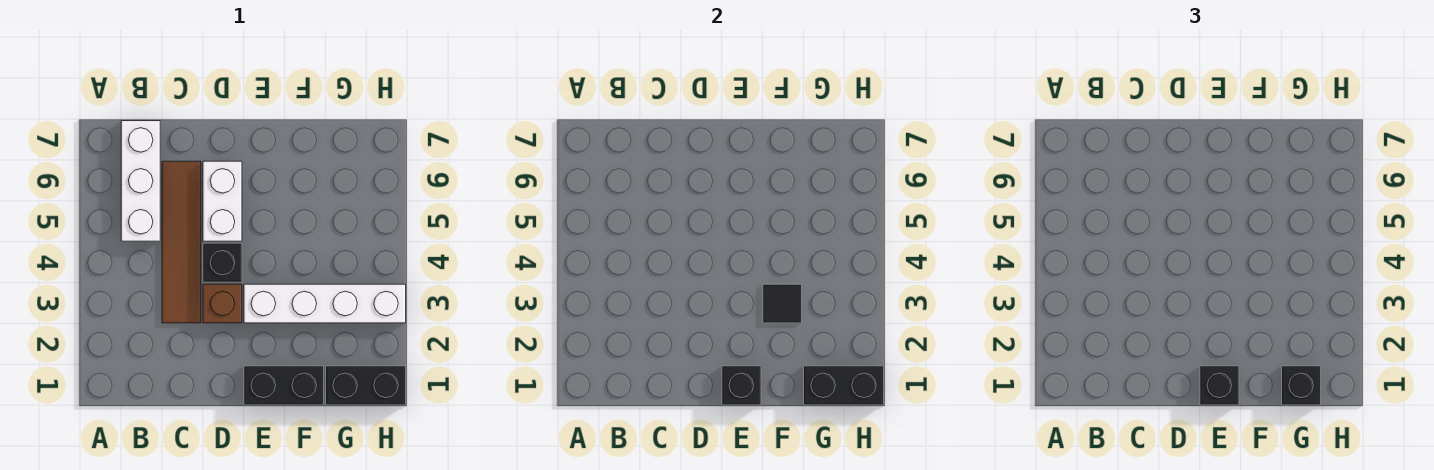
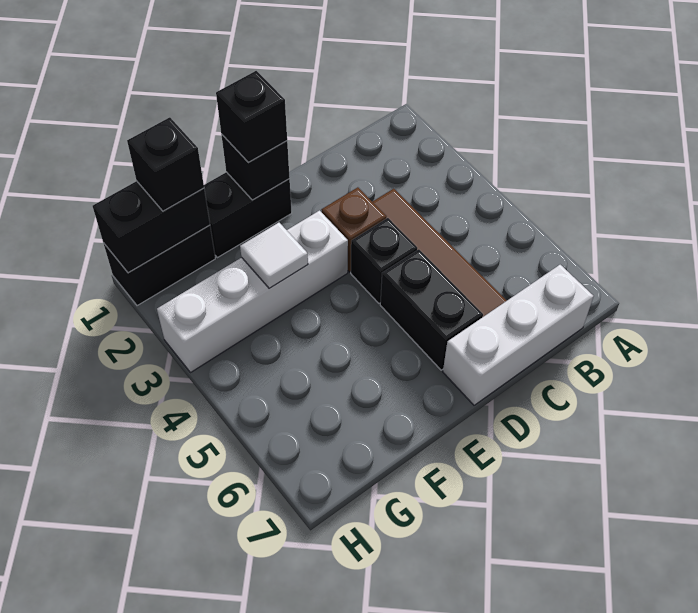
white 1x3 brick [121,121,160,241] -> white 1x3 brick turned to [443,265,594,405]
white 1x2 brick [203,161,242,241] -> black 1x2 brick [380,249,483,370]
black 1x1 tile [763,284,802,323] -> white 1x1 tile [240,223,308,288]

